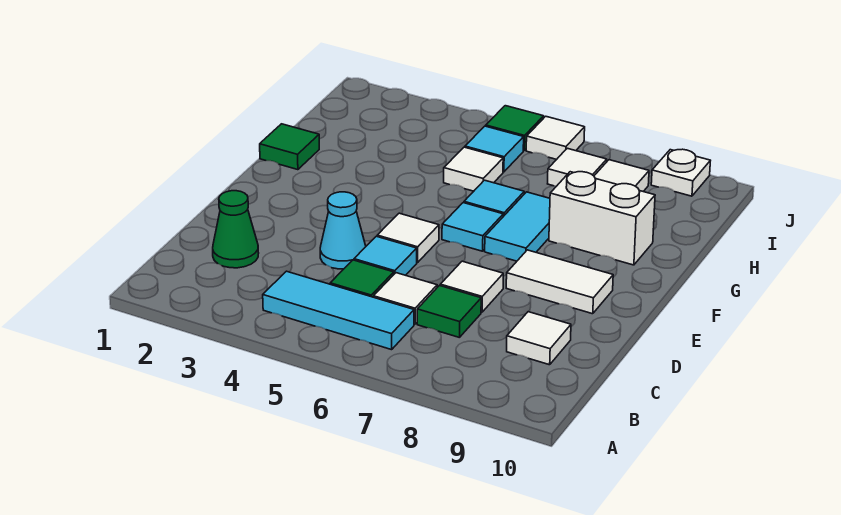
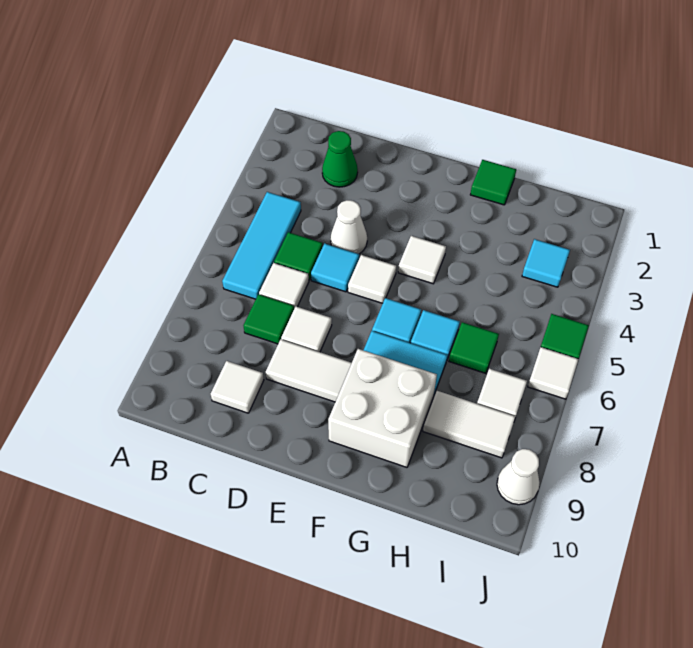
cyan 1x1 cone [320,192,366,269] -> white 1x1 cone [331,200,367,254]
white 1x2 tile [506,250,613,314] -> white 1x2 tile turned to [266,339,352,402]
white 1x2 brick [549,172,655,265] -> white 2x2 brick [328,349,437,467]
white 1x1 tile [444,147,503,191] -> white 1x1 tile moved to [398,236,446,284]
none -> green 1x1 tile [449,322,499,373]
cyan 1x1 tile [465,126,524,172] -> cyan 1x1 tile moved to [522,239,570,287]
white 1x1 plate [651,149,710,196] -> white 1x1 cone [497,449,540,505]

